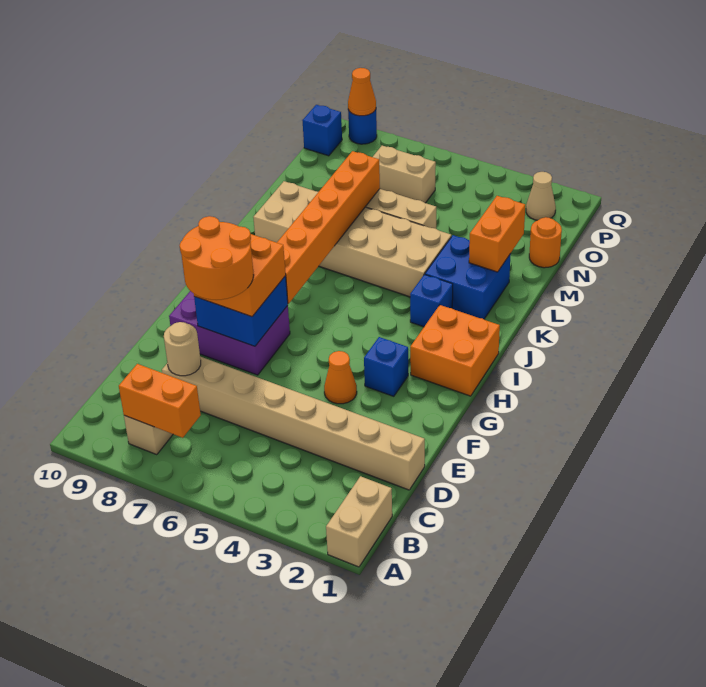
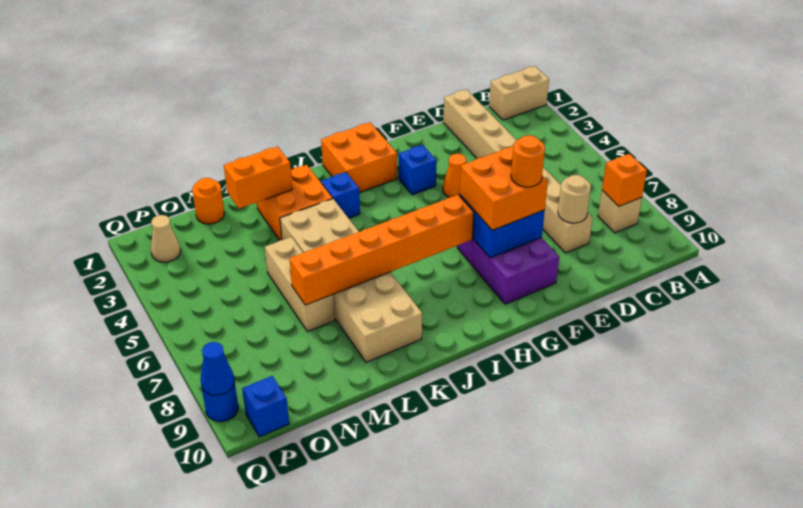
orange 1x2 brick [119,364,201,438] -> orange 1x1 brick [602,154,647,207]
orange 2x2 round brick [180,216,254,300] -> orange 1x1 round brick [511,135,545,187]
blue 2x2 brick [425,235,511,319] -> orange 2x2 brick [257,165,333,240]
tan 1x2 brick [373,146,436,203] -> none
orange 1x1 cone [348,68,376,116] -> blue 1x1 cone [200,342,234,395]

